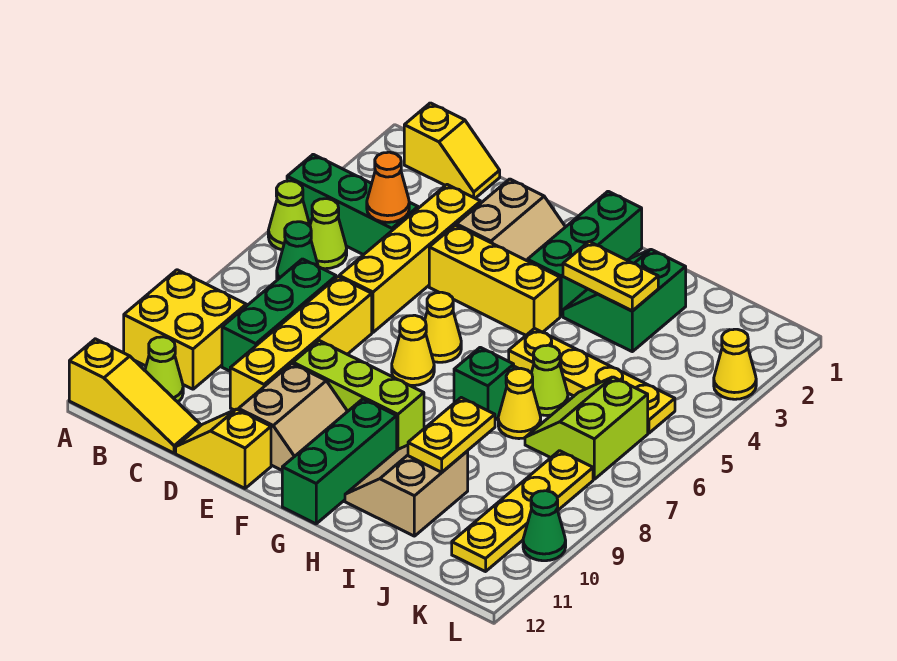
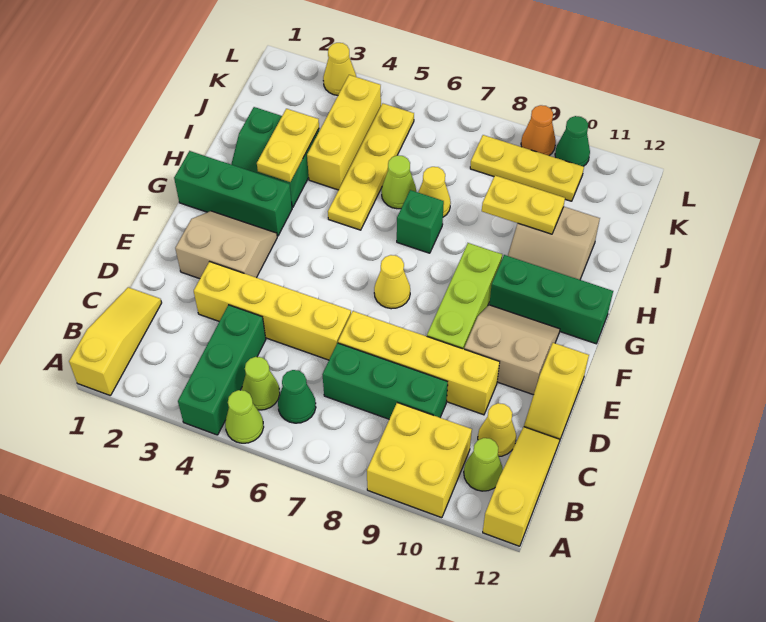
yellow 1x2 slope [404,103,500,198] -> yellow 1x3 slope [69,287,162,395]
orange 1x1 cone [367,152,409,222] -> orange 1x1 cone moved to [521,105,556,156]
yellow 1x3 brick [429,225,560,335] -> yellow 1x3 brick moved to [307,75,381,190]
yellow 1x1 cone [425,292,461,362] -> yellow 1x1 cone moved to [478,403,516,456]
lime 2x2 slope [525,377,648,479] -> none
yellow 1x4 plate [452,451,593,572] -> yellow 1x3 plate [470,135,584,201]

